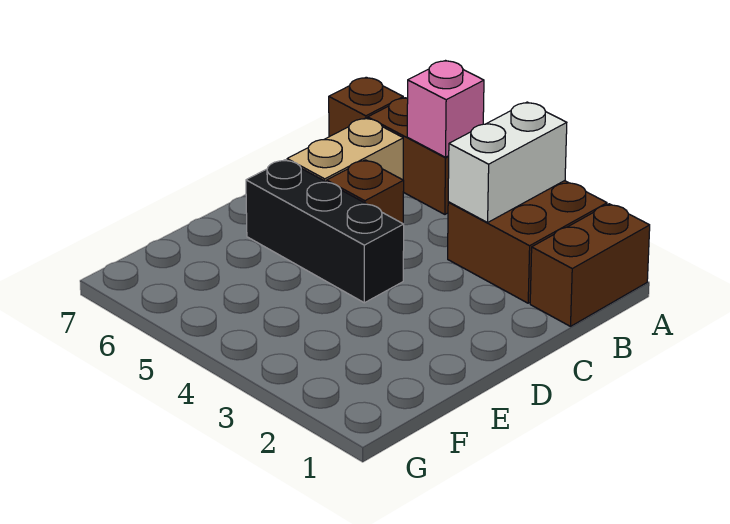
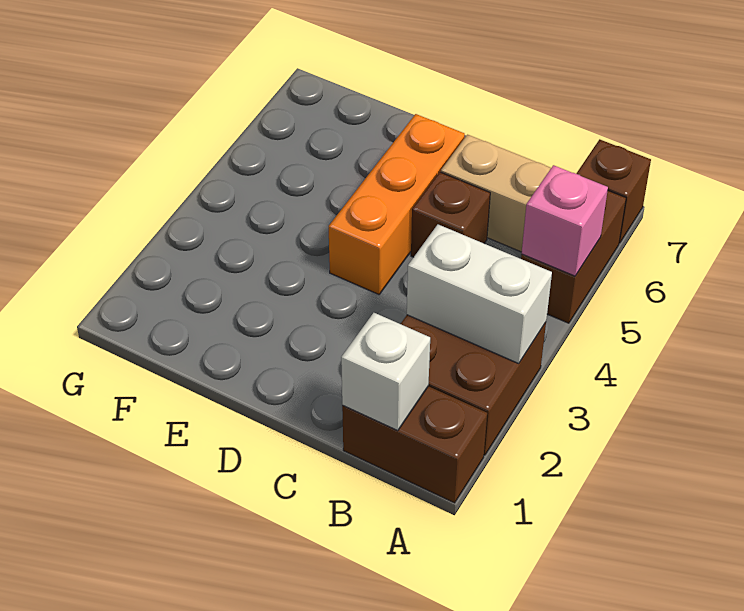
none -> white 1x1 brick [341,313,430,431]
black 1x3 brick [246,160,404,303] -> orange 1x3 brick [328,114,465,294]

